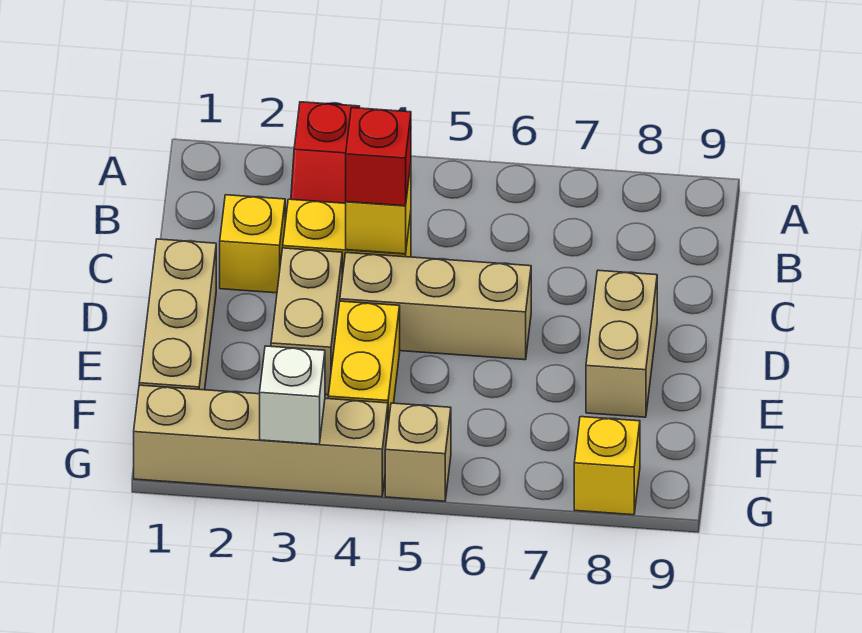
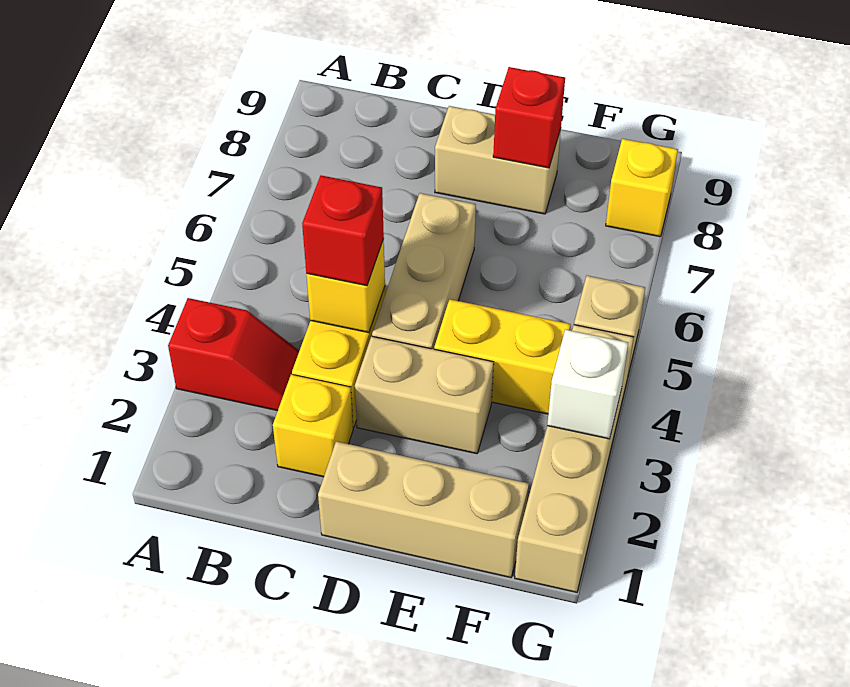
none -> red 1x1 brick [493,67,565,168]

